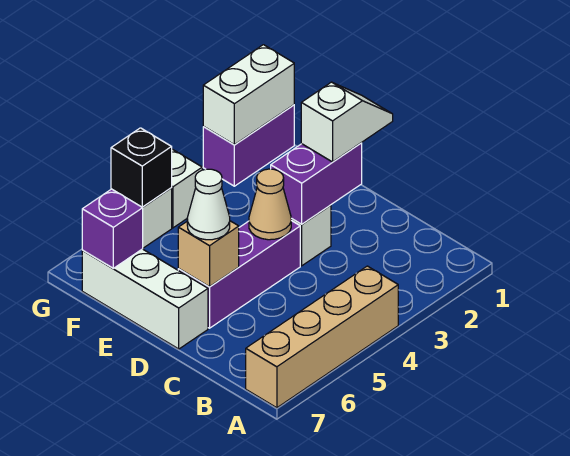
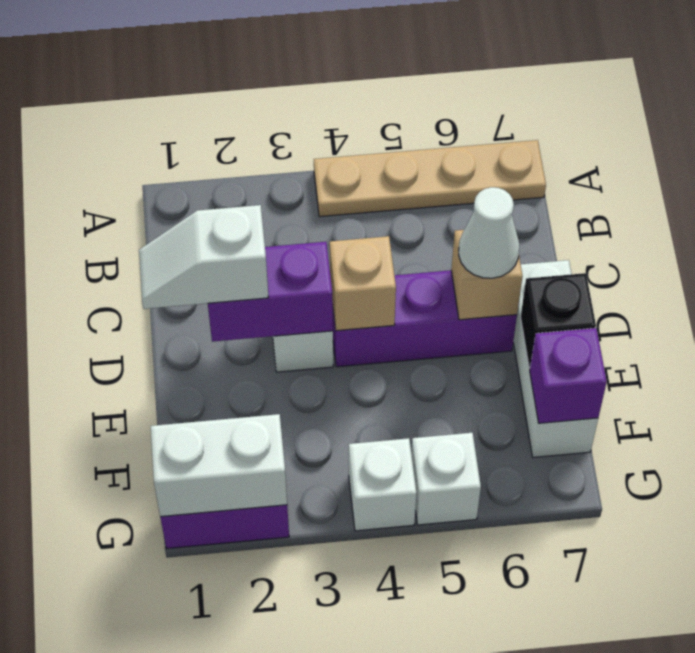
tan 1x4 brick [246,266,398,408] -> tan 1x4 plate [314,140,546,217]
tan 1x1 cone [249,169,291,240] -> tan 1x1 brick [330,236,396,331]
black 1x1 brick [111,128,172,207] -> black 1x1 brick moved to [521,273,596,368]

